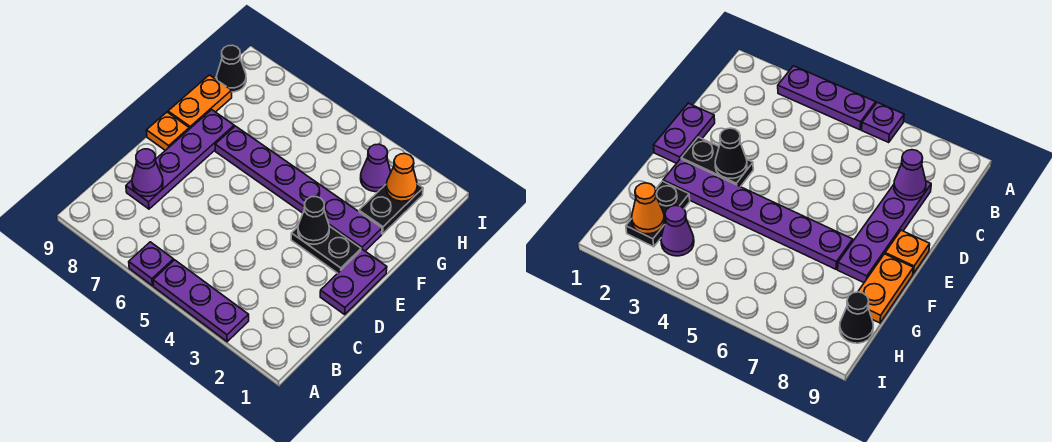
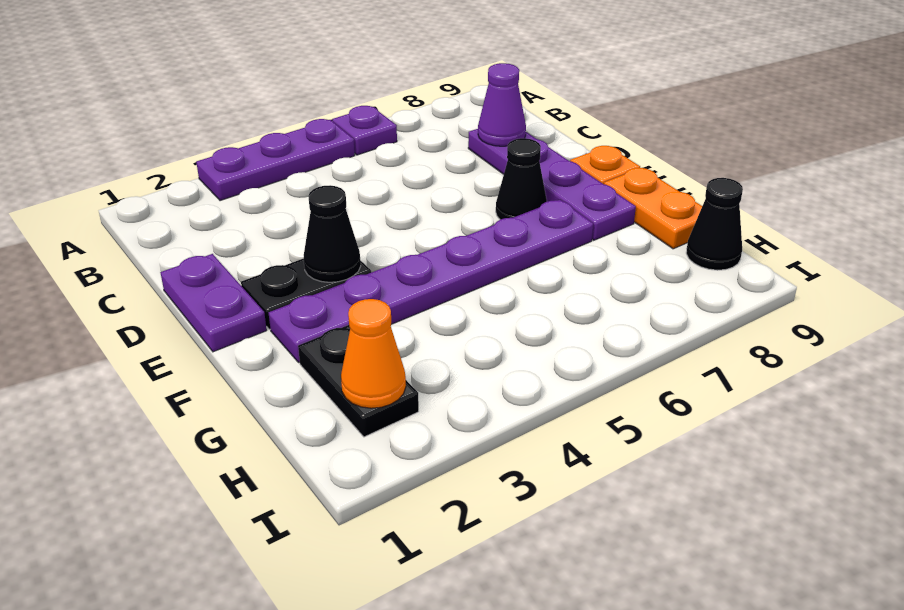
none -> black 1x1 cone [496,138,547,220]
purple 1x1 cone [361,144,391,192] -> none

